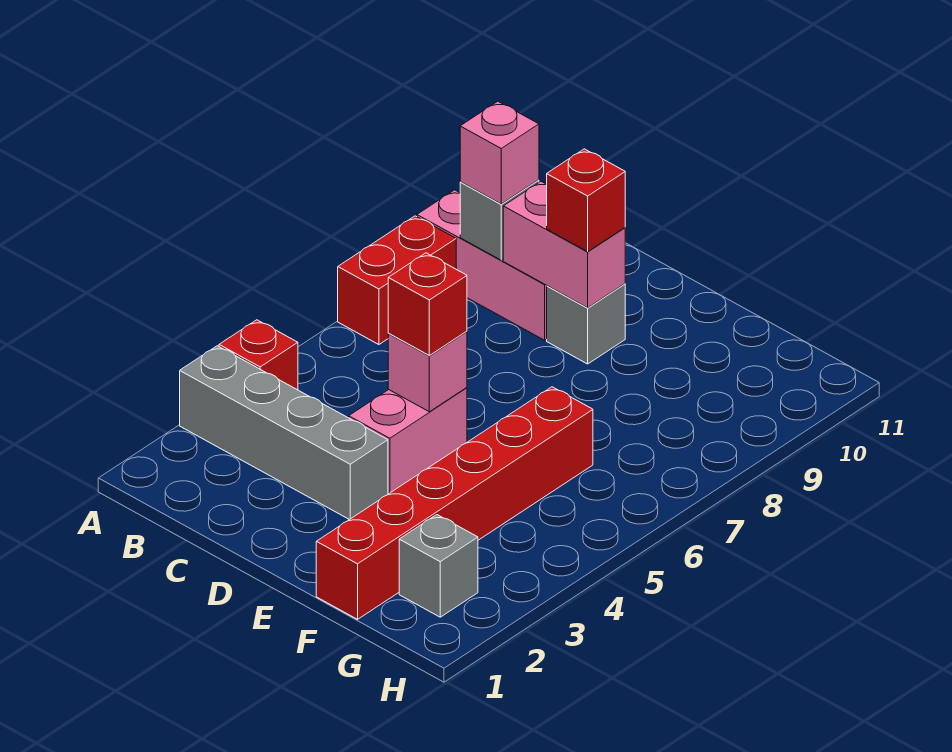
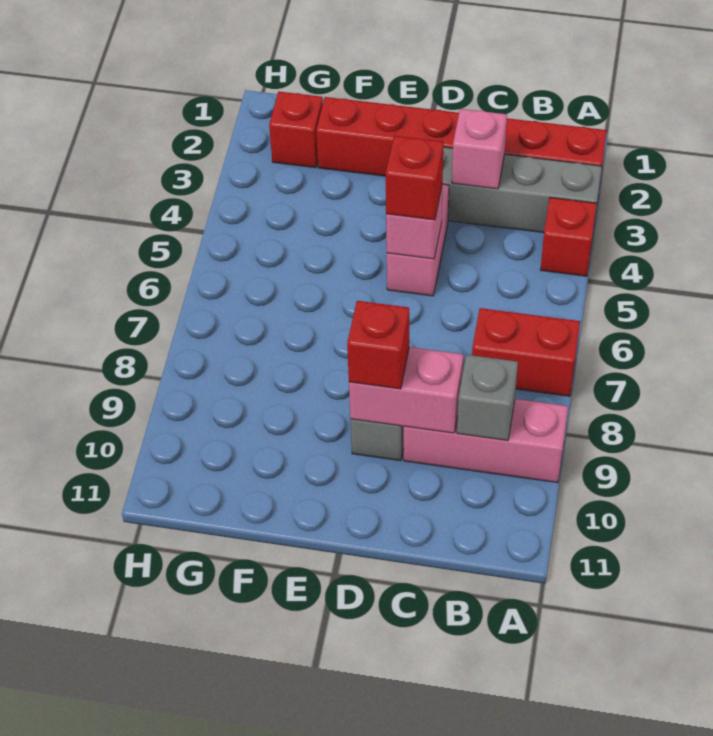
red 1x2 brick [338,216,456,345] -> red 1x2 brick turned to [472,308,580,396]
pink 1x1 brick [460,101,539,204] -> pink 1x1 brick moved to [452,109,507,189]
red 1x6 brick [316,387,593,619] -> red 1x6 brick turned to [316,97,607,187]
grey 1x1 brick [399,515,478,617] -> red 1x1 brick [269,92,323,168]

